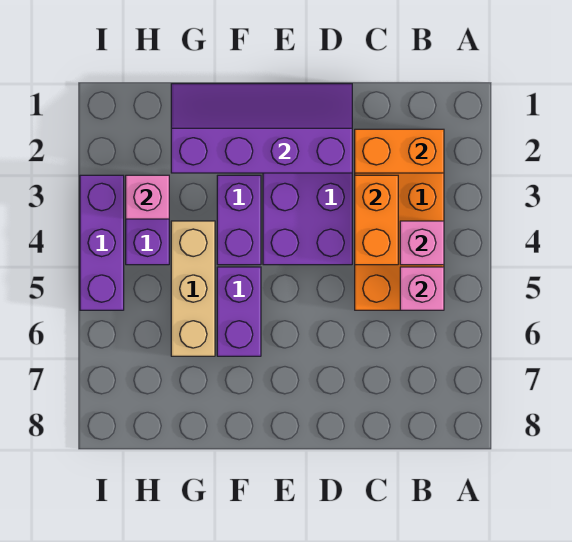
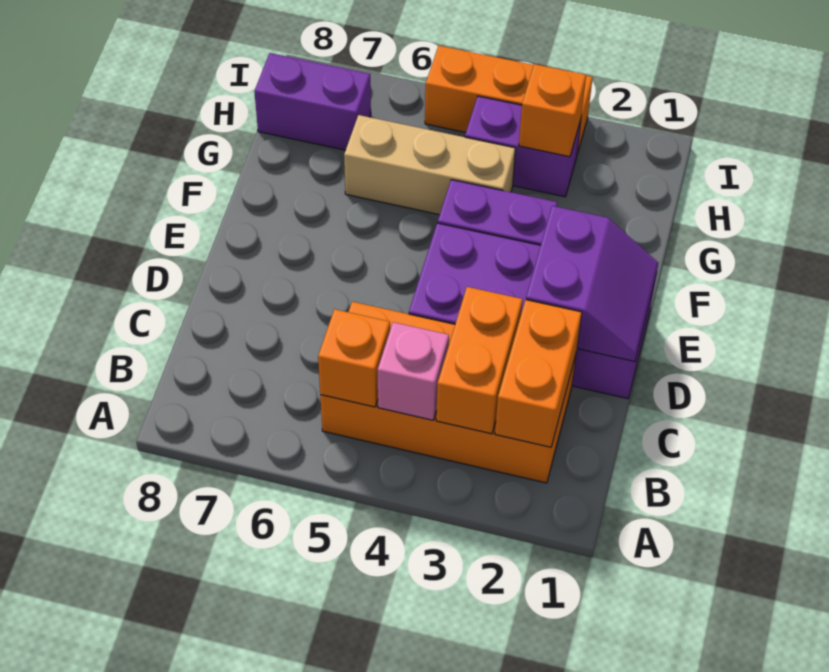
pink 1x1 brick [400,267,444,310] -> orange 1x1 brick [318,309,390,407]
orange 1x2 brick [355,175,398,265] -> orange 1x2 brick turned to [436,287,523,434]
purple 2x4 slope [171,84,352,173] -> purple 2x2 slope [526,206,658,361]
purple 1x2 brick [217,267,261,356] -> purple 1x2 brick moved to [254,53,371,150]
pink 1x1 brick [126,175,169,219] -> orange 1x1 brick [519,64,586,157]
purple 1x3 brick [80,175,124,310] -> orange 1x3 brick [425,46,593,154]

